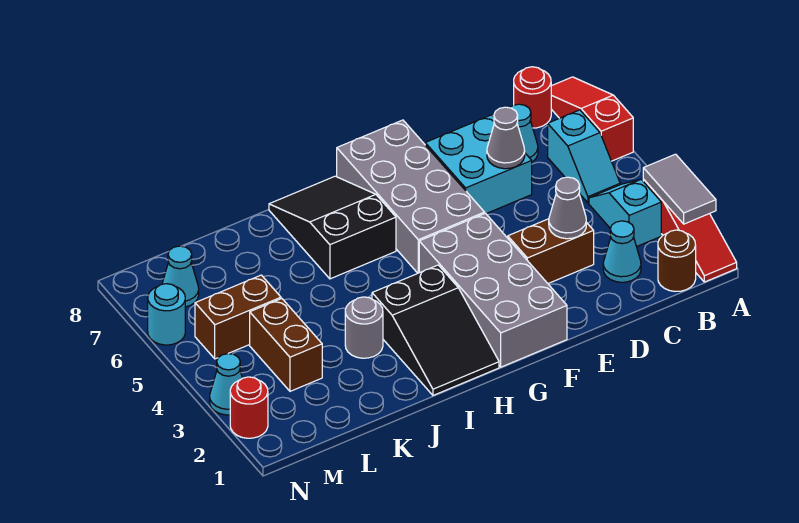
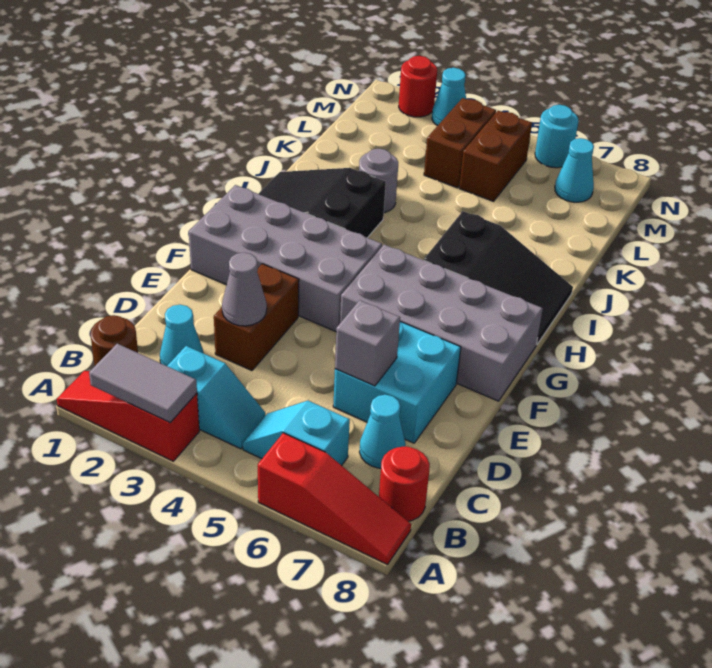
grey 1x1 cone [487,107,525,169] -> grey 1x1 brick [335,300,400,386]
brown 1x2 brick [250,299,322,391] -> brown 1x2 brick turned to [424,98,496,188]

